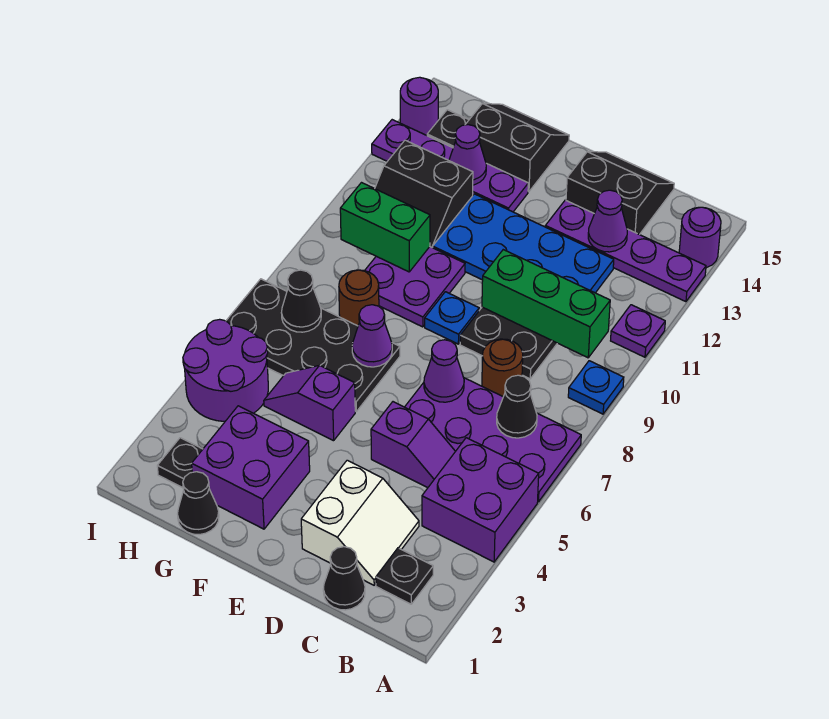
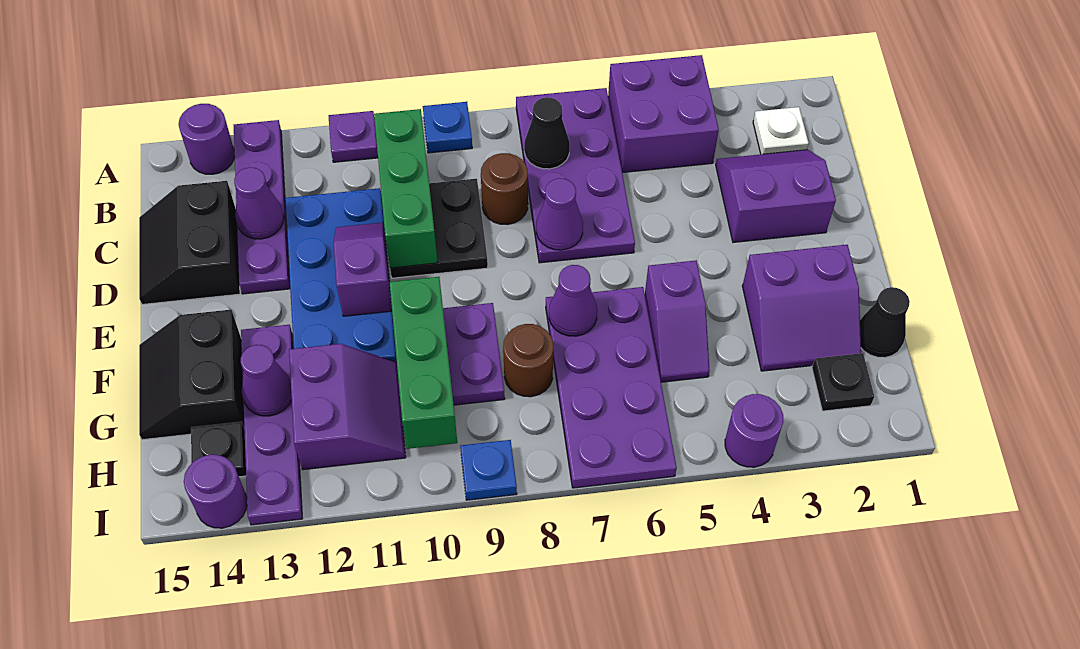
black 1x1 plate [376,548,433,604] -> white 1x1 plate [753,107,809,154]
black 1x1 cone [323,547,365,610] -> none
white 2x2 slope [301,460,419,585] -> purple 2x2 slope [716,150,836,242]
purple 1x2 slope [371,402,456,488] -> purple 1x2 slope moved to [333,223,392,316]
blue 1x1 plate [425,292,479,344] -> blue 1x1 plate moved to [460,440,517,500]
purple 2x2 brick [192,406,310,529] -> purple 2x2 slope [742,245,861,371]
black 2x4 plate [226,279,400,411] -> purple 2x4 plate [546,287,677,488]
green 1x2 brick [340,183,430,272] -> green 1x3 brick [389,277,457,449]
black 2x2 slope [375,140,473,248] -> purple 2x2 slope [289,344,406,470]
purple 2x2 round brick [183,319,268,421] -> purple 1x1 round brick [725,394,783,467]
black 1x1 cone [281,270,321,332] -> none

